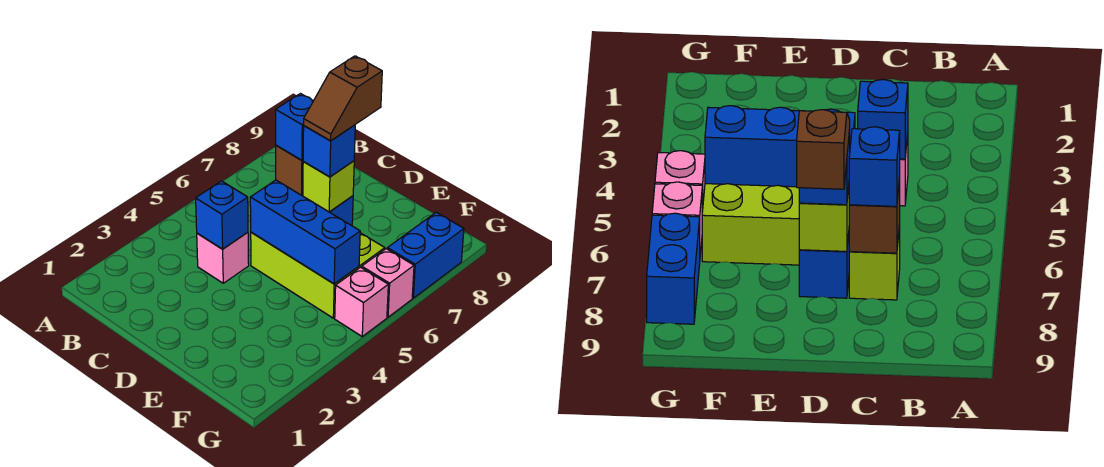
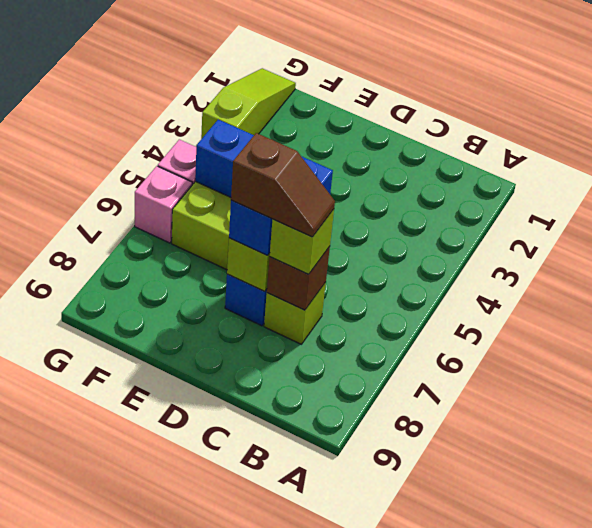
pink 1x1 brick [197,232,249,283] -> none
blue 1x1 brick [196,181,248,249] -> none
blue 1x1 brick [276,94,313,160] -> lime 1x1 brick [270,209,334,274]
brown 1x2 slope [304,56,382,141] -> brown 1x2 slope turned to [231,133,335,237]
none -> lime 1x3 slope [201,68,296,139]
blue 1x2 brick [387,212,464,298] -> none

